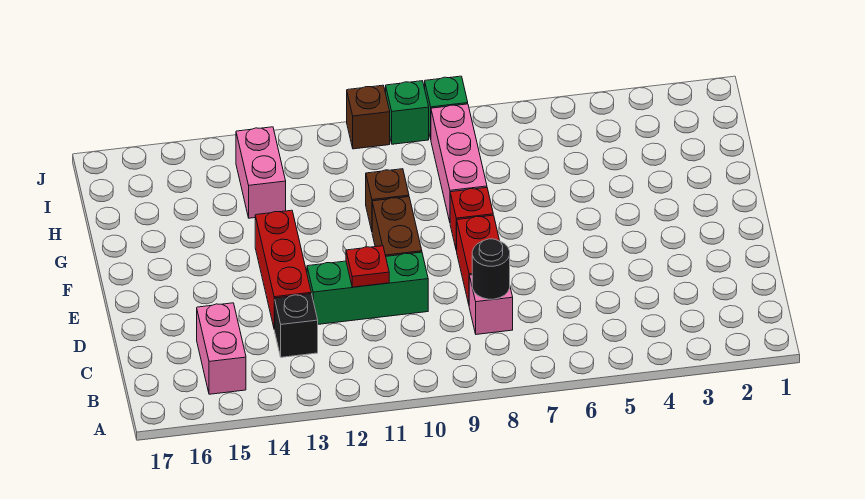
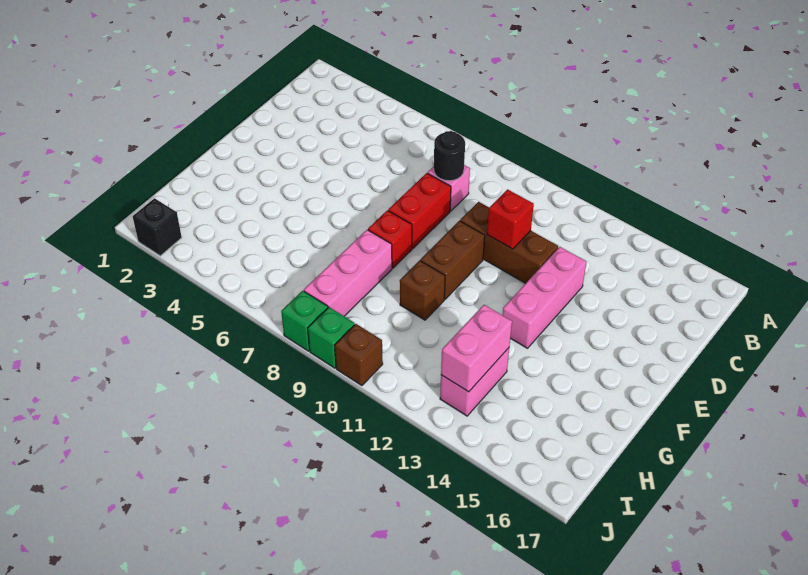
pink 1x2 brick [197,303,246,394] -> pink 1x2 brick moved to [441,305,512,392]
black 1x1 brick [274,294,318,357] -> black 1x1 brick moved to [133,198,182,256]
green 1x3 brick [307,252,428,324] -> brown 1x3 brick [460,202,558,283]
red 1x1 plate [346,246,389,287] -> red 1x1 brick [487,190,534,249]
red 1x3 brick [255,210,311,329] -> pink 1x3 brick [503,247,586,348]

